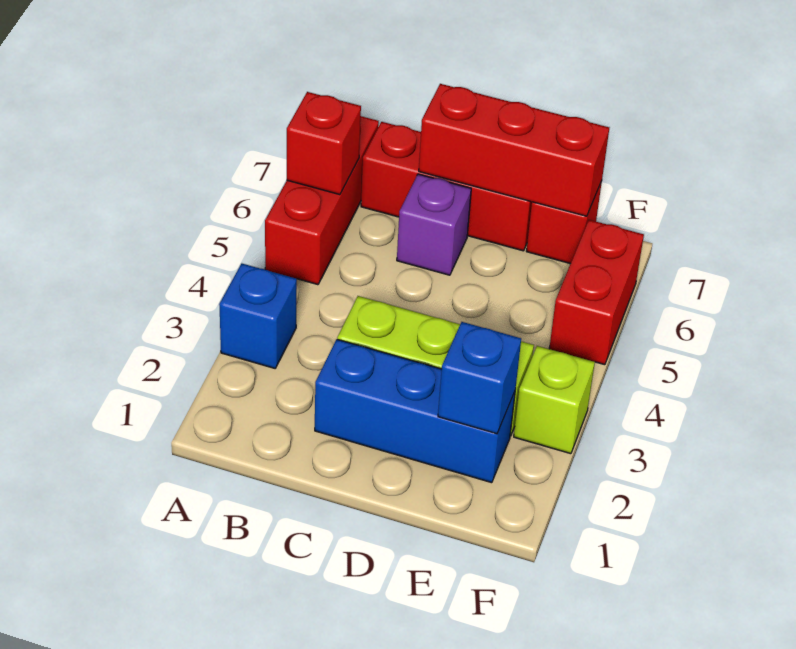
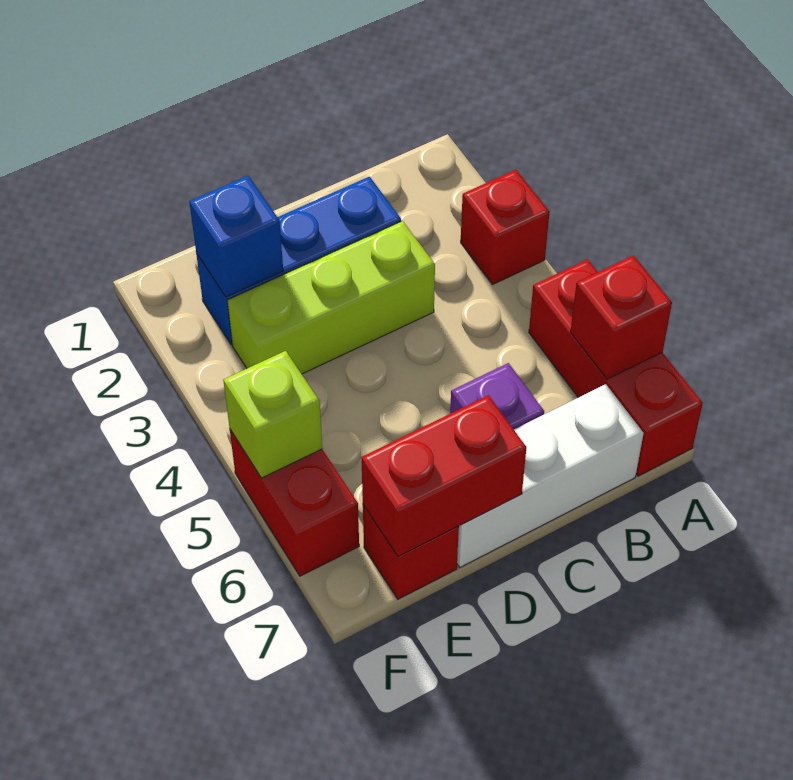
blue 1x1 brick [219,264,297,368] -> red 1x1 brick [461,170,550,284]
red 1x3 brick [361,122,532,251] -> white 1x3 brick [457,384,644,567]
red 1x3 brick [419,84,609,216] -> red 1x2 brick [361,395,526,556]
lime 1x1 brick [514,346,595,454] -> lime 1x1 brick moved to [223,351,322,478]

